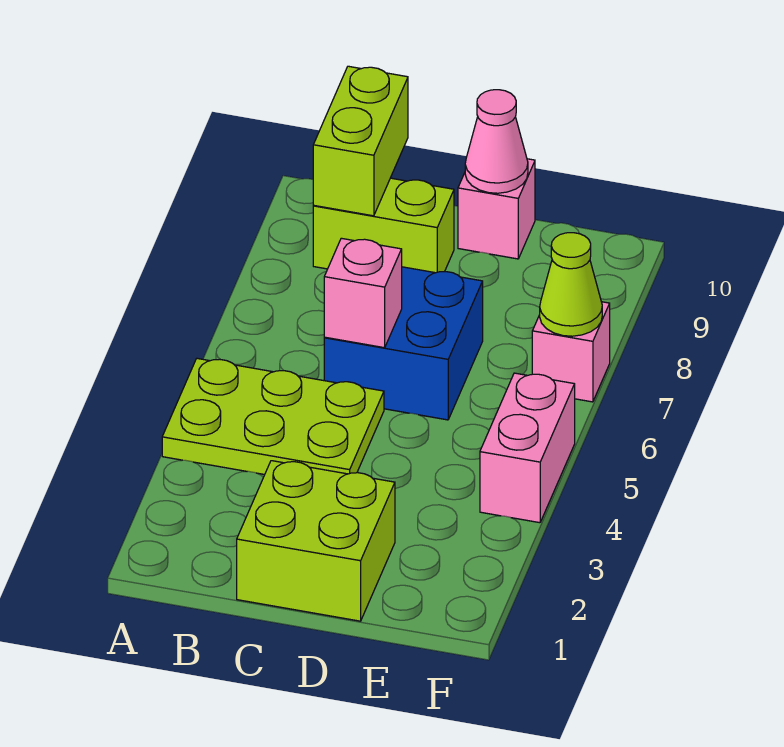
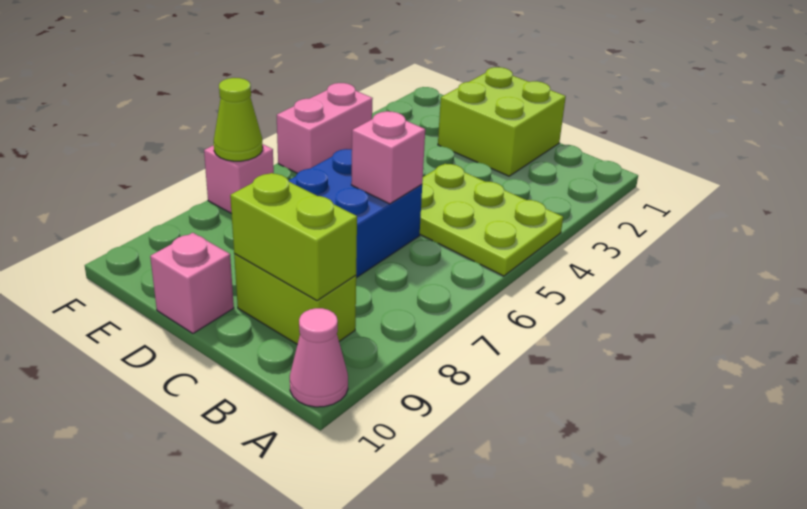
lime 1x2 brick [313,66,408,216] -> lime 1x2 brick turned to [230,173,357,301]
pink 1x1 cone [465,90,528,193] -> pink 1x1 cone moved to [290,308,348,407]

